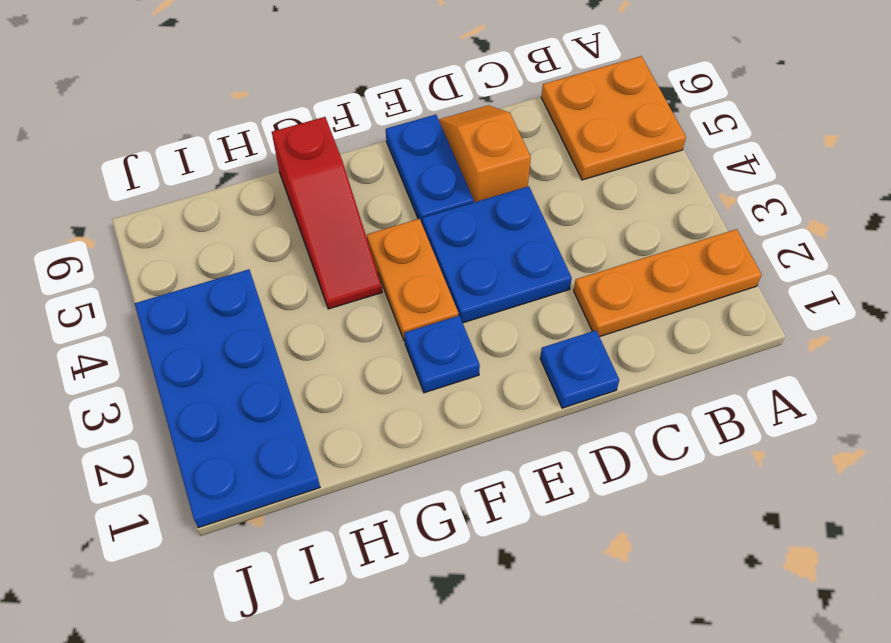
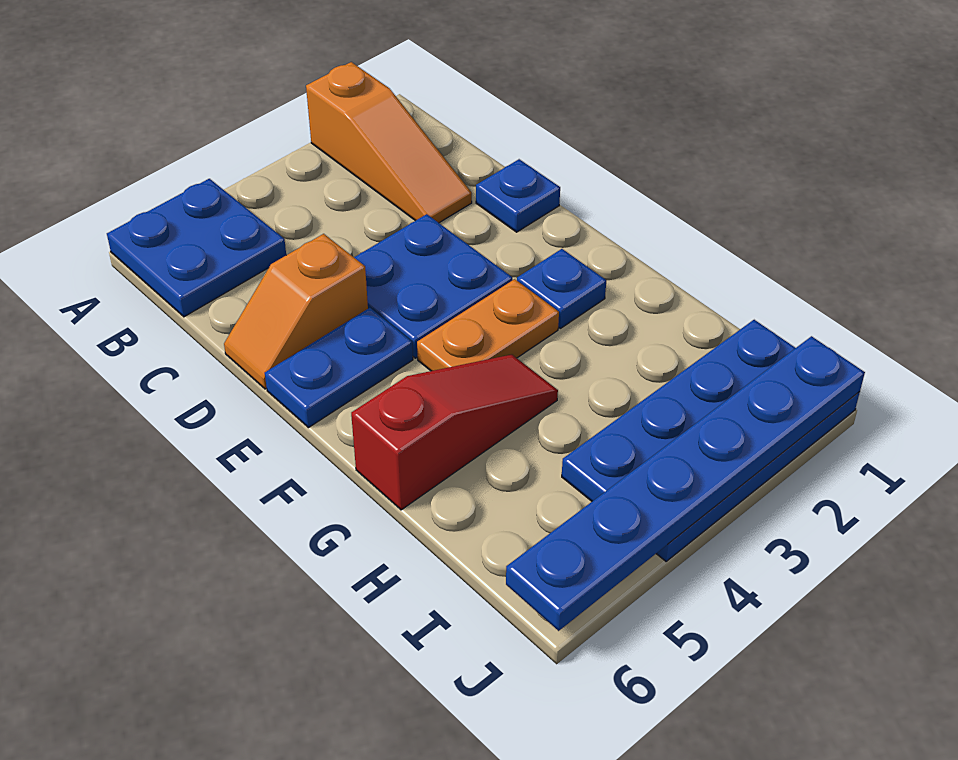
orange 1x3 plate [574,229,762,337] -> orange 1x3 slope [306,62,472,223]
orange 2x2 plate [541,56,686,180] -> blue 2x2 plate [107,179,286,317]
none -> blue 1x6 plate [506,336,865,631]

